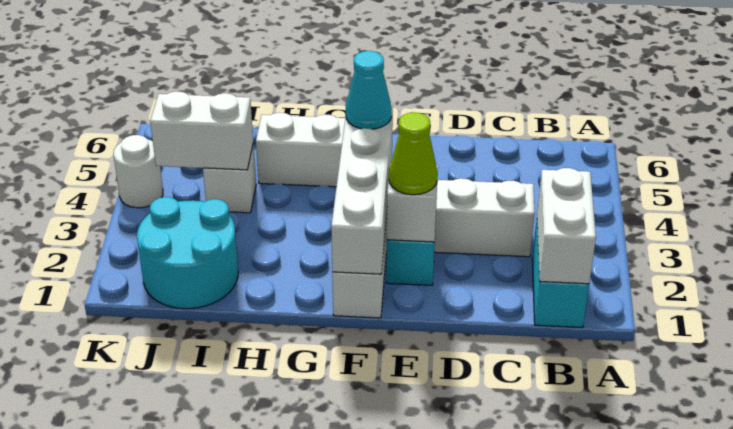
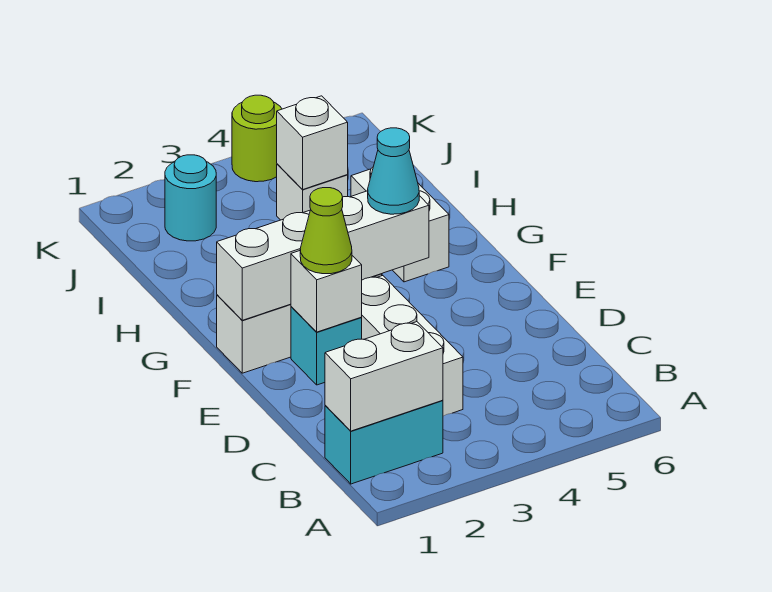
cyan 2x2 round brick [137,197,238,309] -> cyan 1x1 round brick [165,155,216,241]
white 1x2 brick [150,91,253,170] -> white 1x1 brick [277,96,348,190]
white 1x1 round brick [113,135,163,208] -> lime 1x1 round brick [232,95,282,182]

